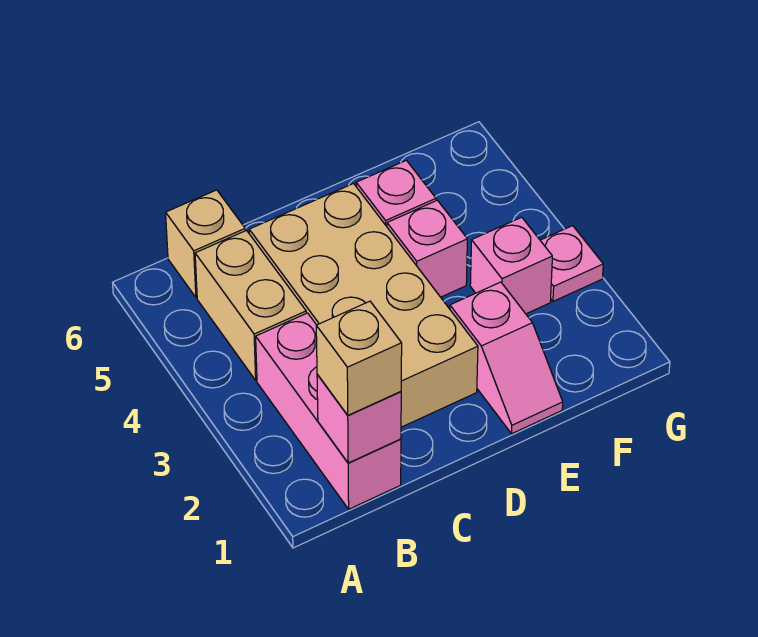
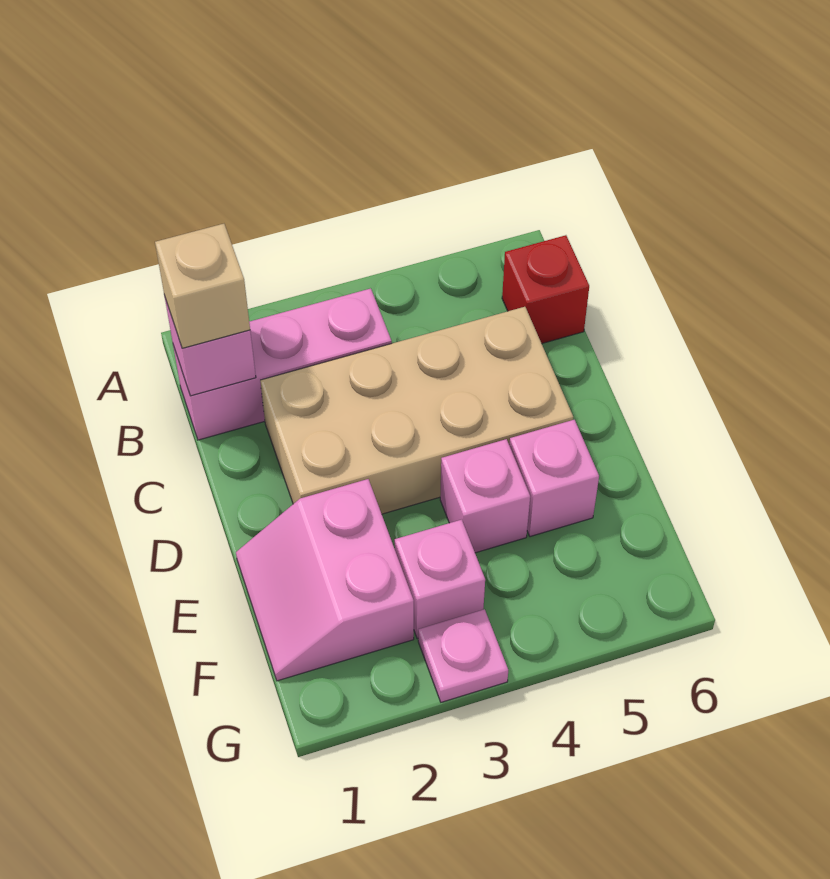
tan 1x2 brick [195,231,306,380] -> none
tan 1x1 brick [166,190,245,297] -> red 1x1 brick [502,235,589,344]
pink 1x2 slope [450,282,563,434] -> pink 2x2 slope [236,479,414,681]

